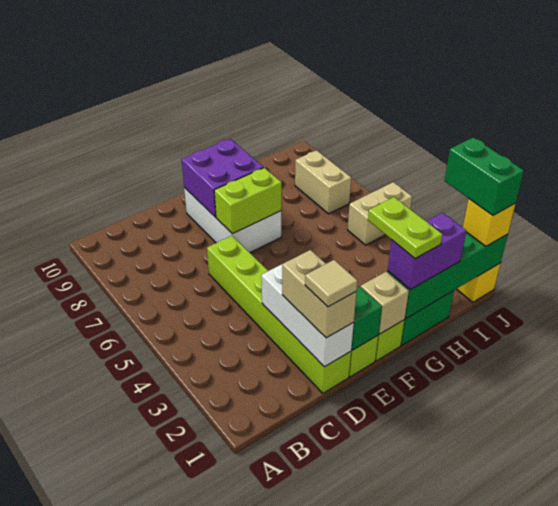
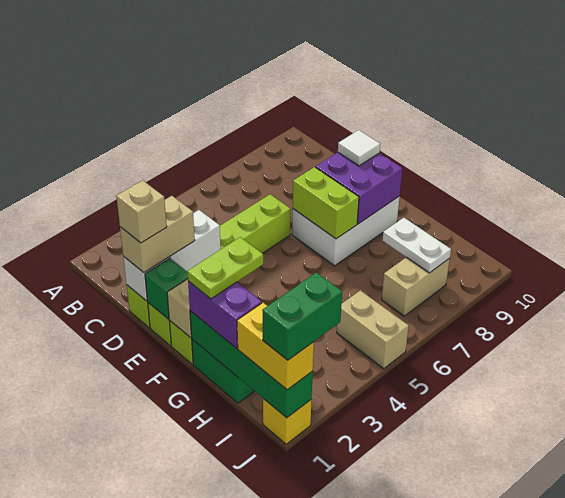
tan 1x1 tile [305,260,358,307] -> tan 1x1 brick [116,180,167,243]
none -> white 1x1 tile [338,130,380,166]
none -> white 1x2 plate [382,218,451,273]
yellow 1x1 brick [463,199,516,246] -> yellow 1x2 brick [237,303,314,390]

